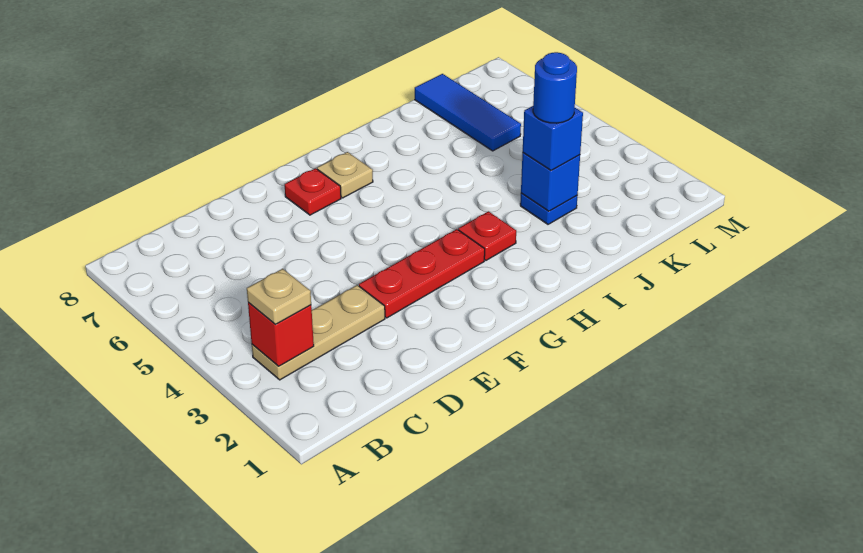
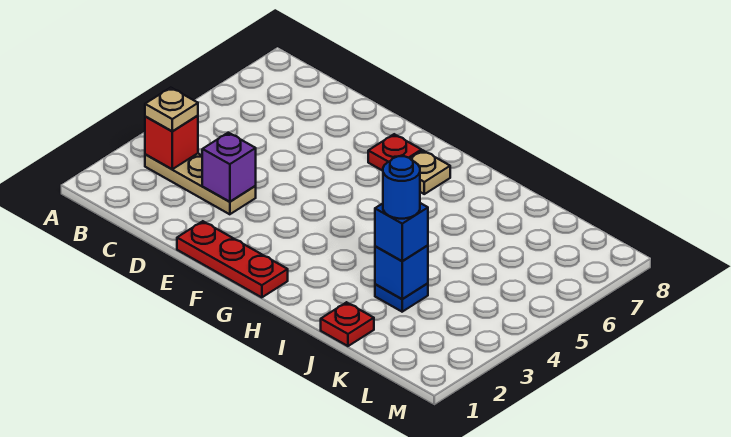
none -> purple 1x1 brick [202,133,256,202]
red 1x3 plate [359,229,485,318] -> red 1x3 plate moved to [177,221,288,297]
red 1x1 plate [458,211,516,260] -> red 1x1 plate moved to [321,302,374,346]
blue 1x3 tile [415,74,521,151] -> none

